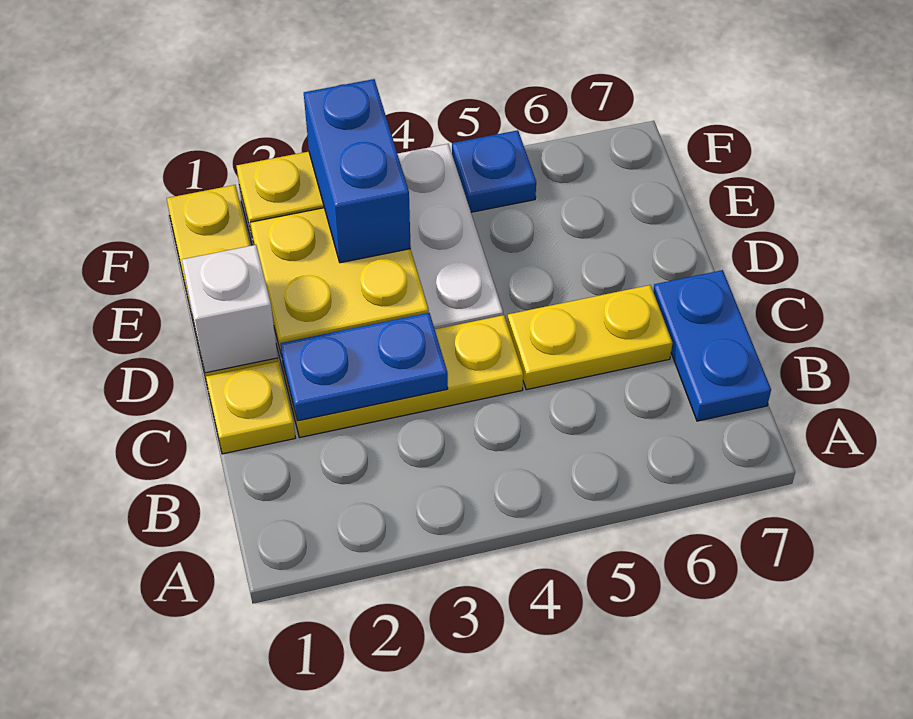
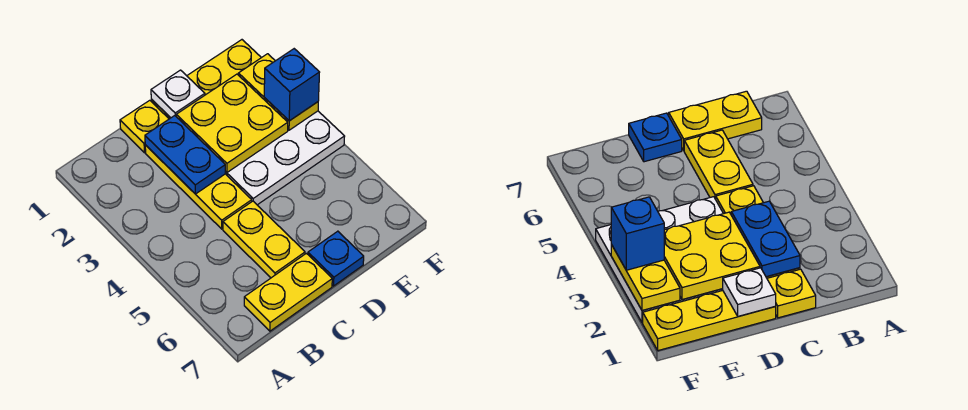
blue 1x2 plate [653,270,771,421] -> yellow 1x2 plate [244,253,332,331]
white 1x1 brick [182,245,278,373] -> white 1x1 plate [151,70,205,118]
blue 1x2 brick [304,79,411,263] -> blue 1x1 brick [264,49,320,121]
blue 1x1 plate [452,130,536,212] -> blue 1x1 plate moved to [308,231,364,286]

